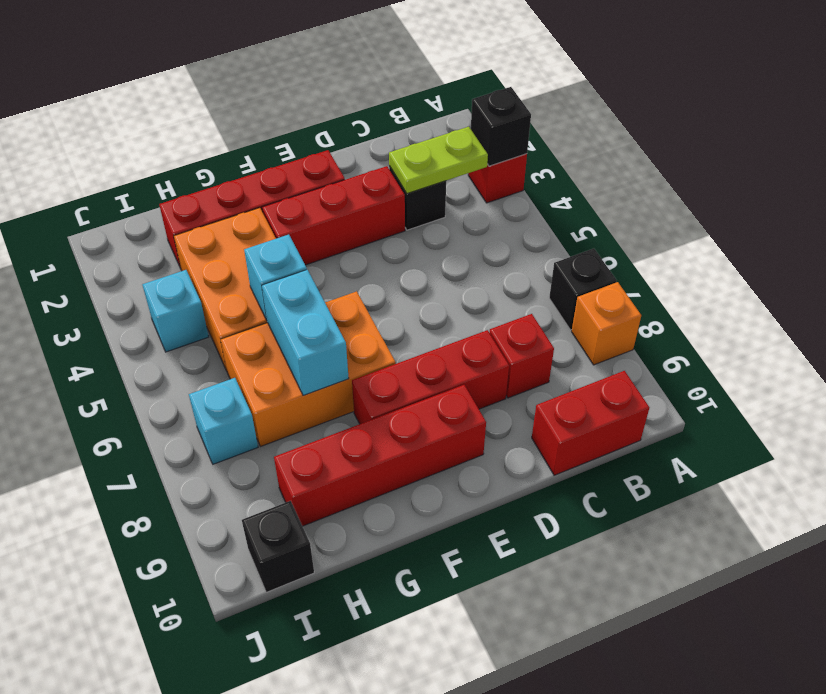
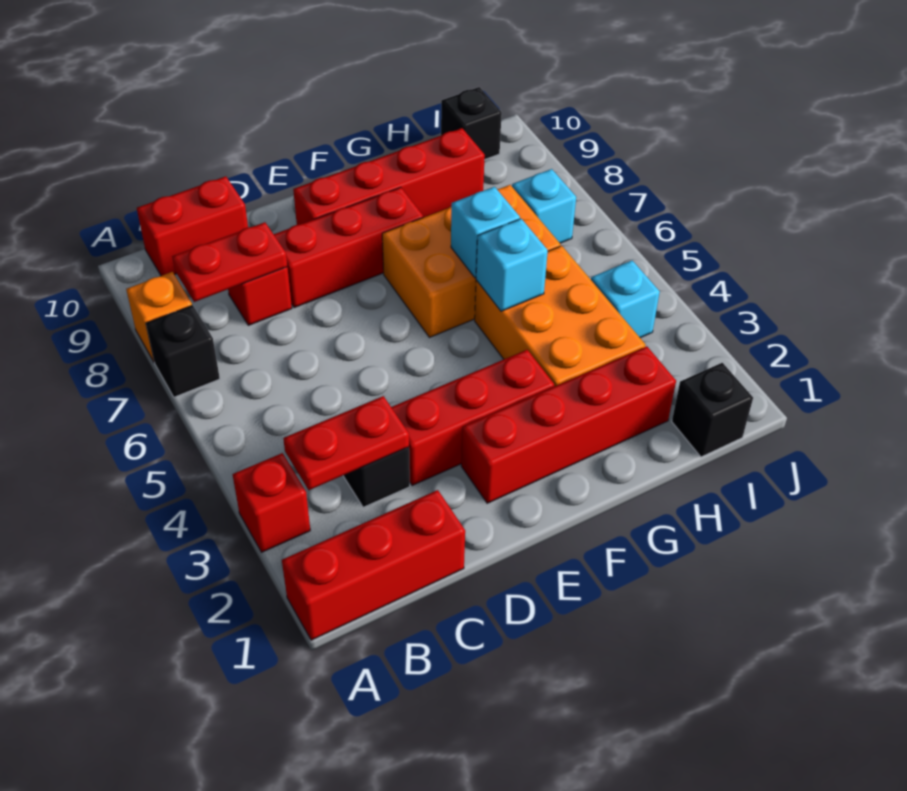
none -> red 1x3 brick [282,490,465,640]
black 1x1 brick [471,87,531,166] -> black 1x1 brick moved to [672,363,753,457]
lime 1x2 plate [389,127,488,193] -> red 1x2 plate [283,396,409,490]
none -> red 1x2 plate [172,222,287,302]
cyan 1x2 brick [262,270,349,396] -> cyan 1x1 brick [451,187,520,278]

